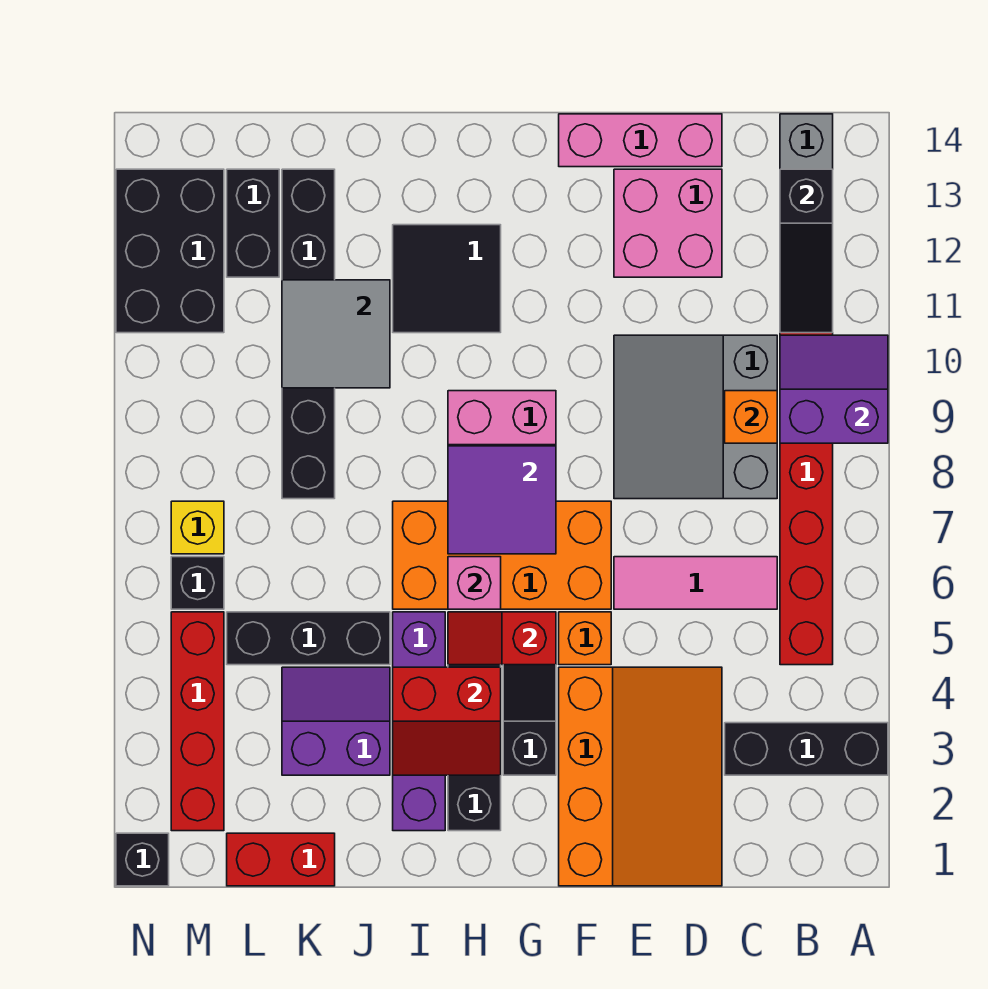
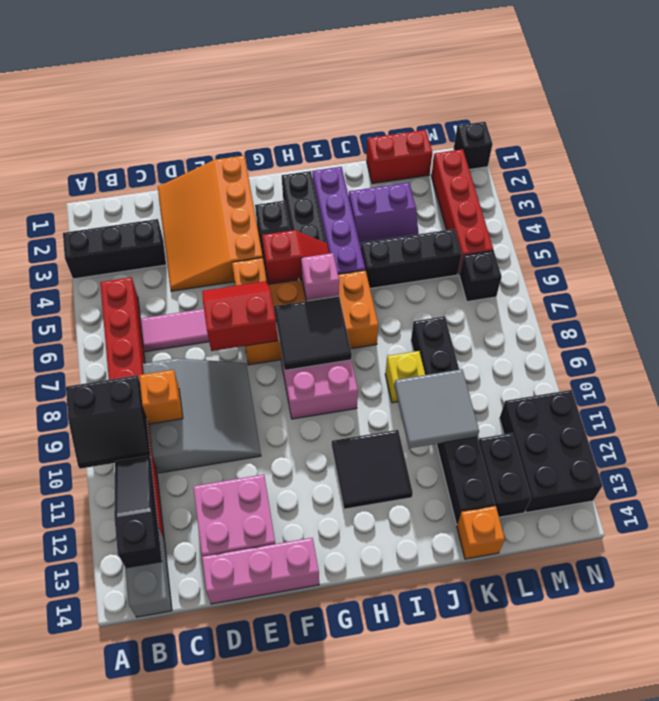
purple 2x2 slope [780,335,888,443] -> black 2x2 slope [66,375,151,469]
purple 2x2 tile [448,446,556,554] -> black 2x2 tile [274,296,352,370]
red 2x2 slope [393,667,501,775] -> red 2x2 slope moved to [202,281,278,351]
none -> orange 1x1 brick [457,506,505,559]
yellow 1x1 brick [171,501,224,554] -> yellow 1x1 brick moved to [385,351,425,403]

